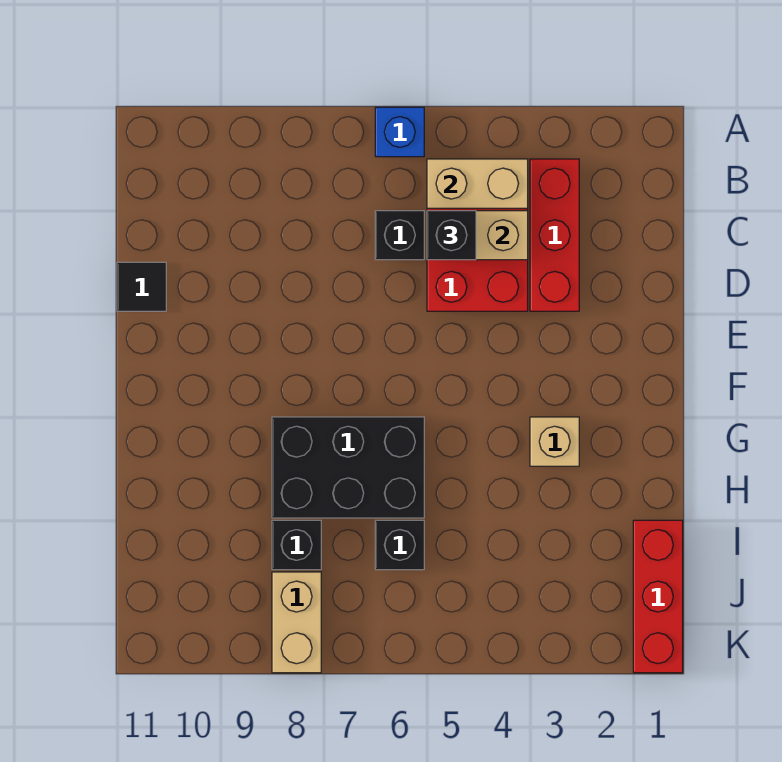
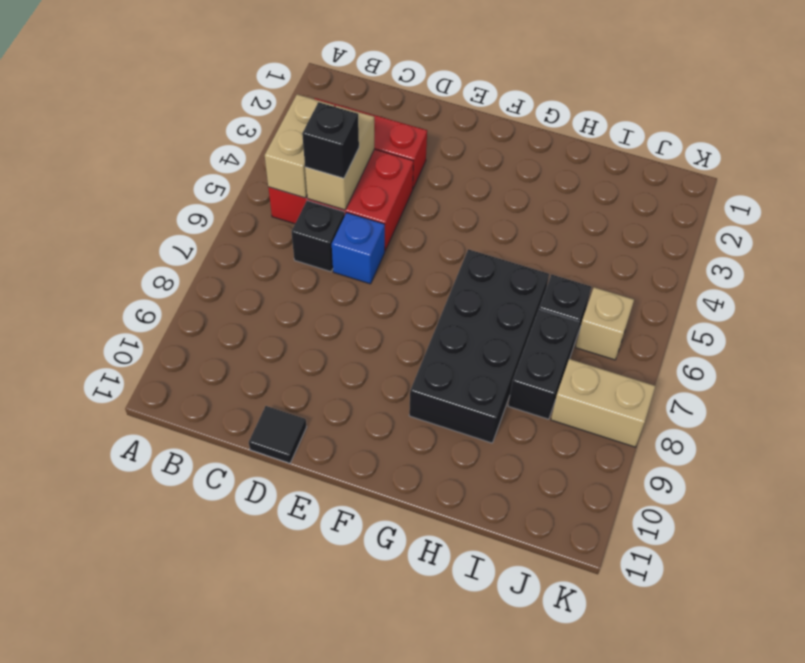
blue 1x1 brick [375,107,424,157] -> blue 1x1 brick moved to [332,213,385,284]
tan 1x1 brick [530,417,579,466] -> tan 1x1 brick moved to [576,287,634,360]
black 2x3 brick [272,417,424,518] -> black 2x4 brick [409,249,549,443]
red 1x3 brick [633,520,683,673] -> none
black 1x1 brick [272,520,321,570] -> black 1x2 brick [508,309,579,419]

